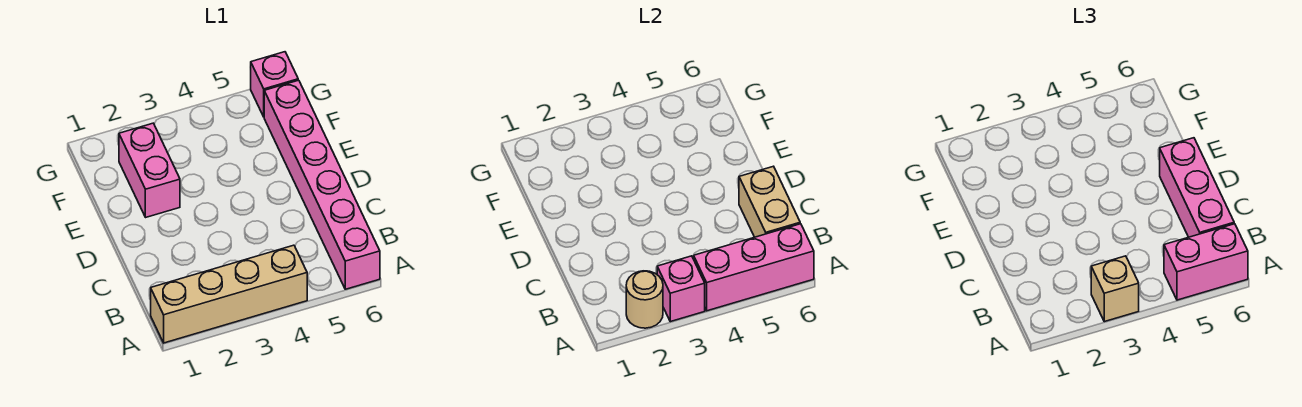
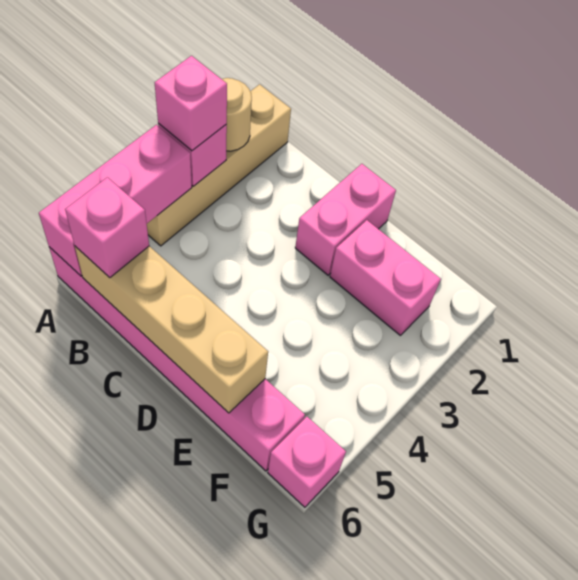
tan 1x1 brick [1091,256,1139,322] -> pink 1x1 brick [155,56,227,151]
pink 1x2 brick [1164,224,1248,300] -> pink 1x2 brick moved to [295,164,396,275]
tan 1x2 brick [739,166,800,237] -> tan 1x4 brick [75,246,268,413]
pink 1x3 brick [1160,138,1234,237] -> pink 1x1 brick [65,177,149,278]

